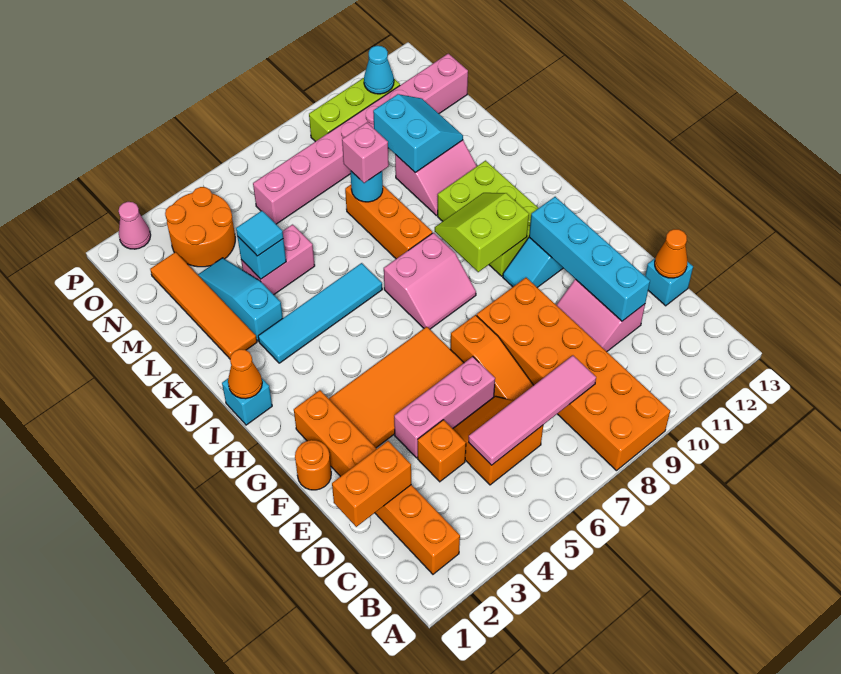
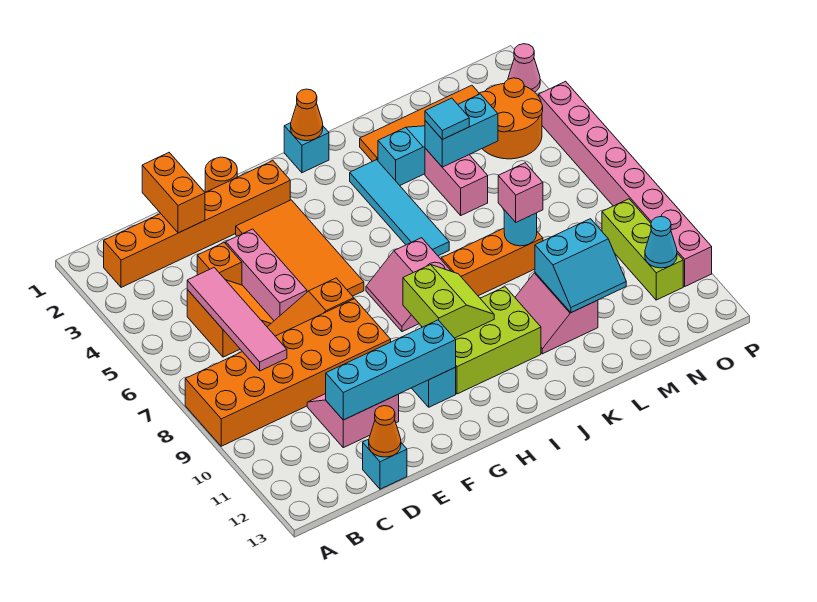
cyan 1x1 brick [237,236,286,279] -> cyan 1x2 brick [425,94,498,167]
pink 1x8 brick [253,54,468,224] -> pink 1x8 brick moved to [539,81,712,286]

